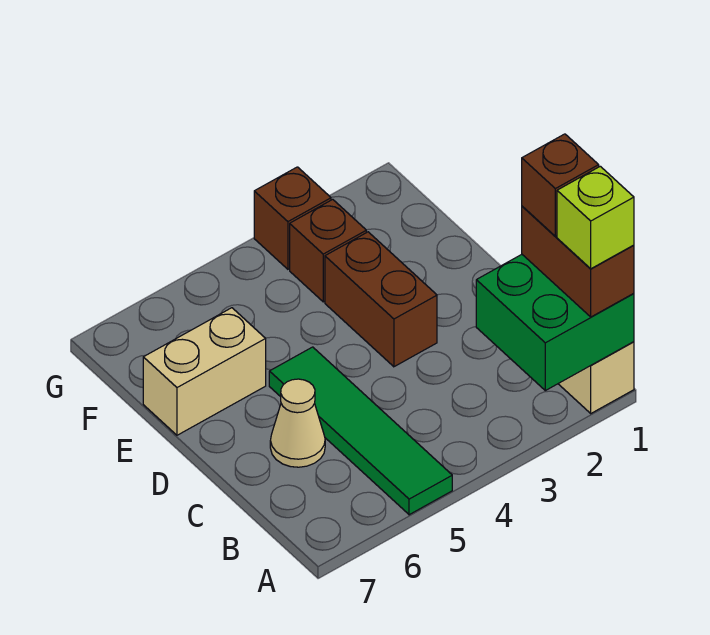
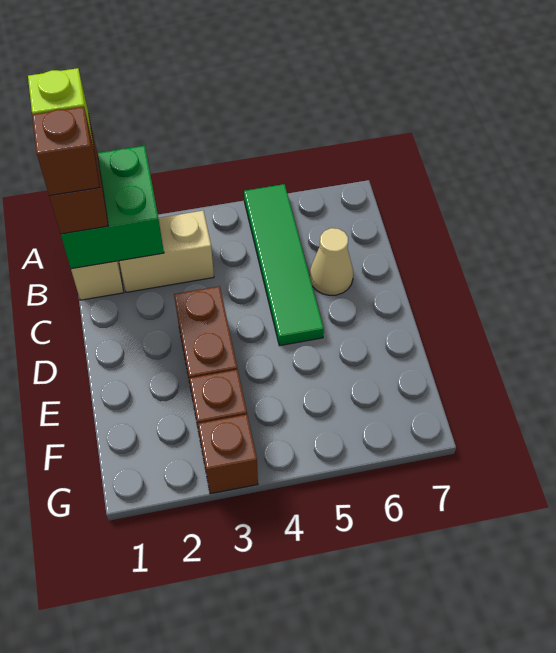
tan 1x2 brick [143,308,266,435] -> tan 1x2 brick moved to [119,211,214,292]

